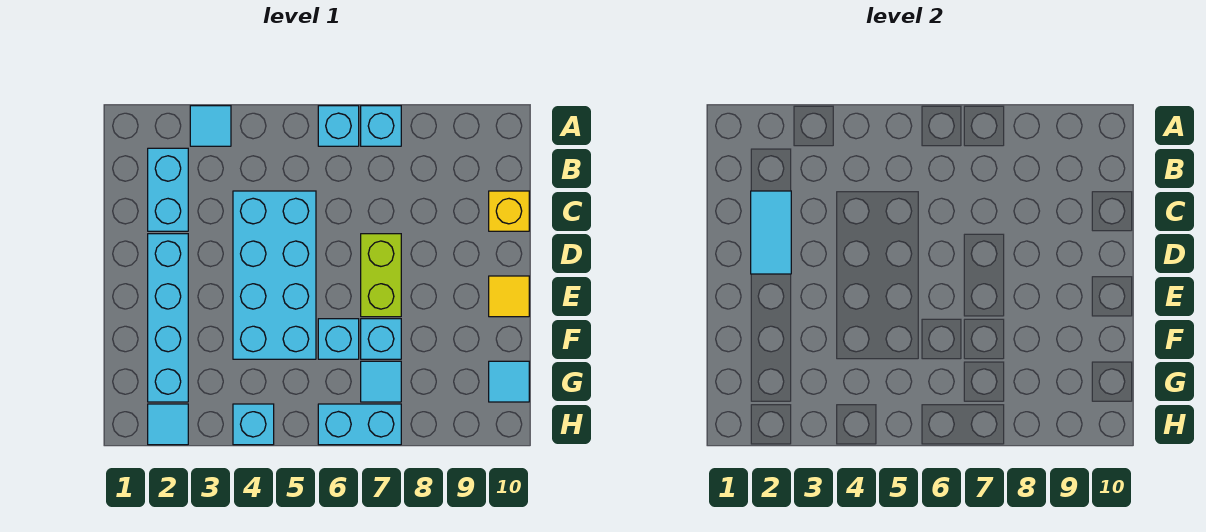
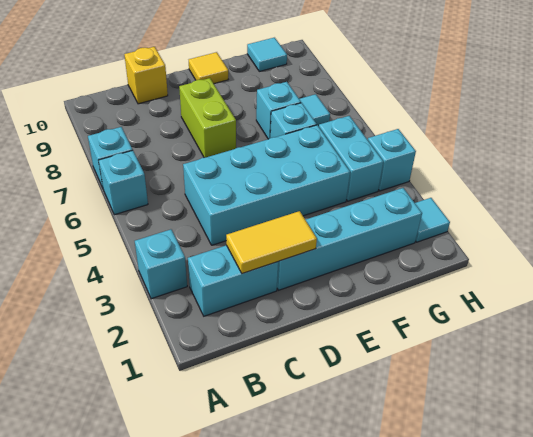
cyan 1x1 tile [190,106,231,146] -> cyan 1x1 brick [135,229,187,299]
cyan 1x2 tile [751,191,791,274] -> yellow 1x2 tile [226,211,317,274]
lime 1x2 brick [361,234,401,317] -> lime 1x2 brick turned to [179,78,236,158]
cyan 1x2 brick [318,404,401,445] -> cyan 1x2 brick moved to [319,116,383,201]

